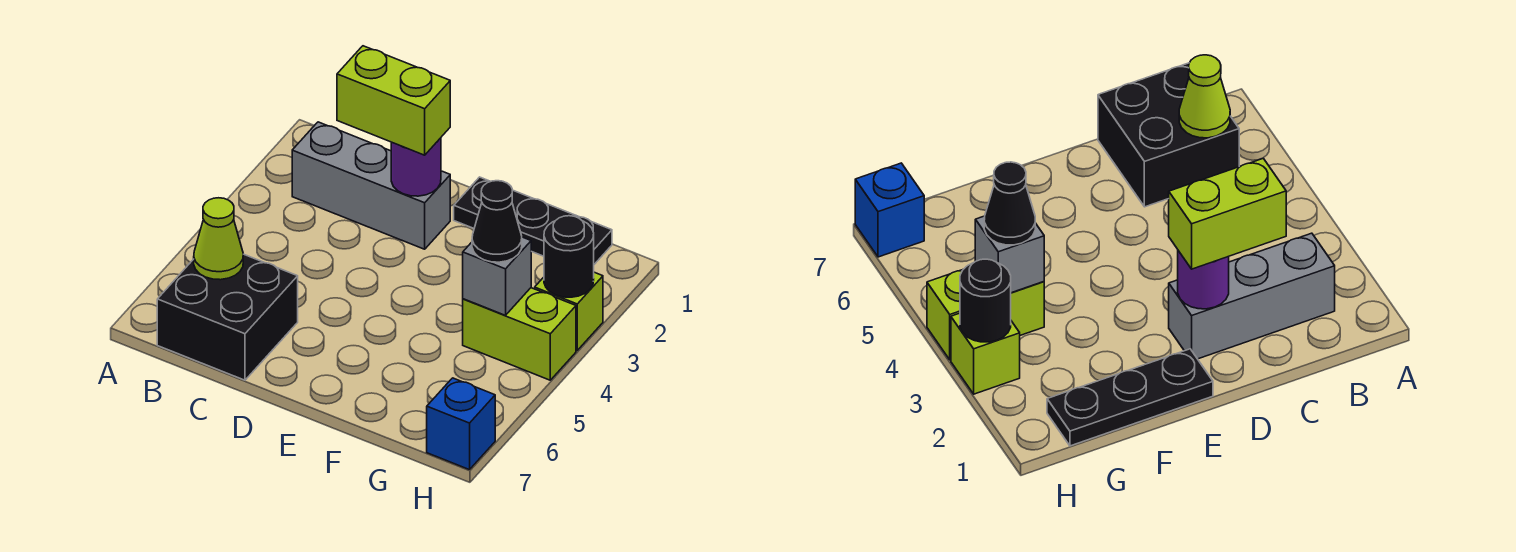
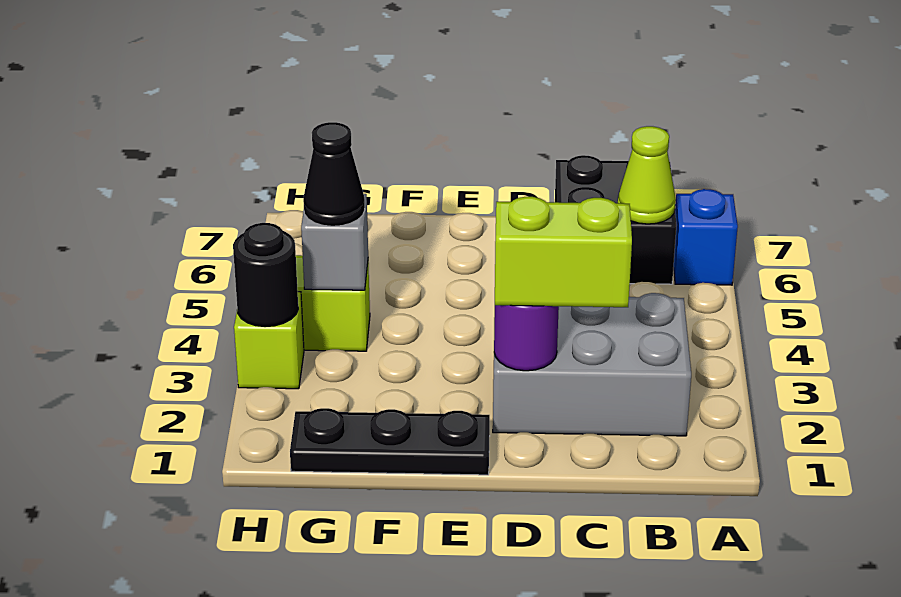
grey 1x3 brick [292,122,450,249] -> grey 2x3 brick [493,293,691,436]
blue 1x1 brick [427,378,495,470] -> blue 1x1 brick moved to [674,189,738,285]

